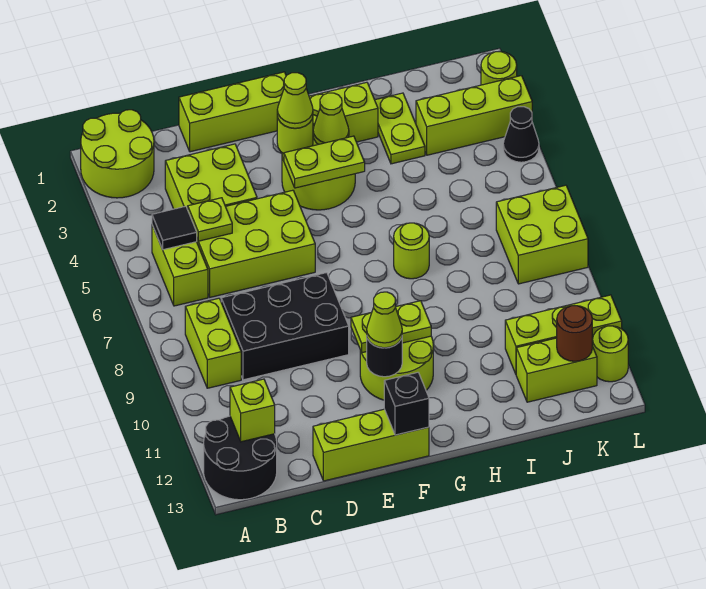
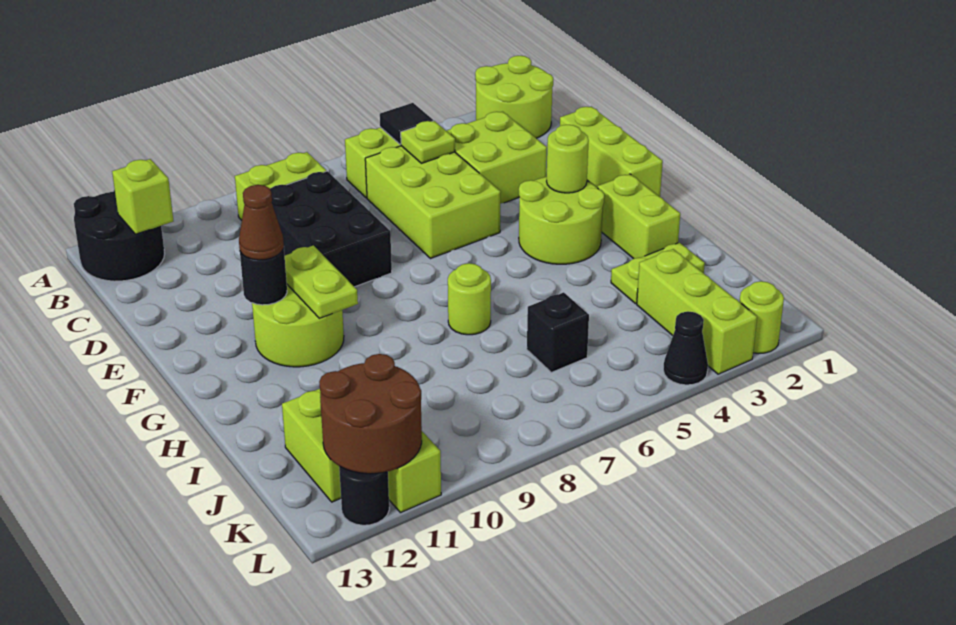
lime 1x3 brick [313,409,429,481] -> none
lime 1x1 cone [277,73,313,128] -> none
lime 1x2 plate [284,136,365,188] -> none
lime 1x1 cone [367,292,402,348] -> brown 1x1 cone [239,185,284,260]
black 1x1 brick [384,372,429,435] -> black 1x1 brick moved to [527,292,589,372]
lime 1x1 cone [313,93,349,144] -> none
lime 2x2 brick [496,185,588,284] -> none
brown 1x1 round brick [557,306,592,361] -> brown 2x2 round brick [319,354,422,474]
lime 1x1 round brick [593,326,628,382] -> black 1x1 round brick [339,466,389,525]

